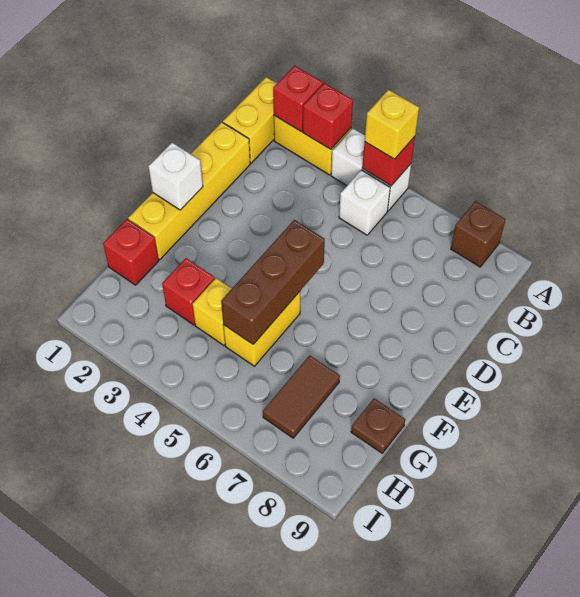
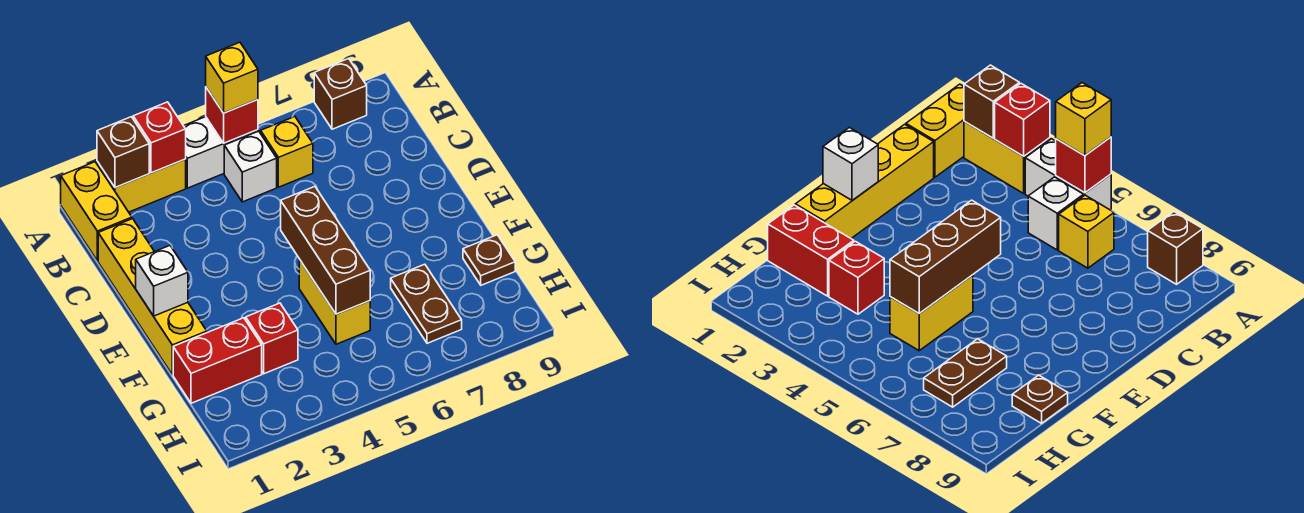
red 1x1 brick [273,66,323,131] -> brown 1x1 brick [97,117,149,188]
red 1x1 brick [103,219,159,285] -> red 1x2 brick [173,318,262,403]
yellow 1x1 brick [193,278,232,345] -> yellow 1x1 brick moved to [261,117,313,187]
brown 1x2 tile [263,355,340,438] -> brown 1x2 plate [391,264,462,343]

